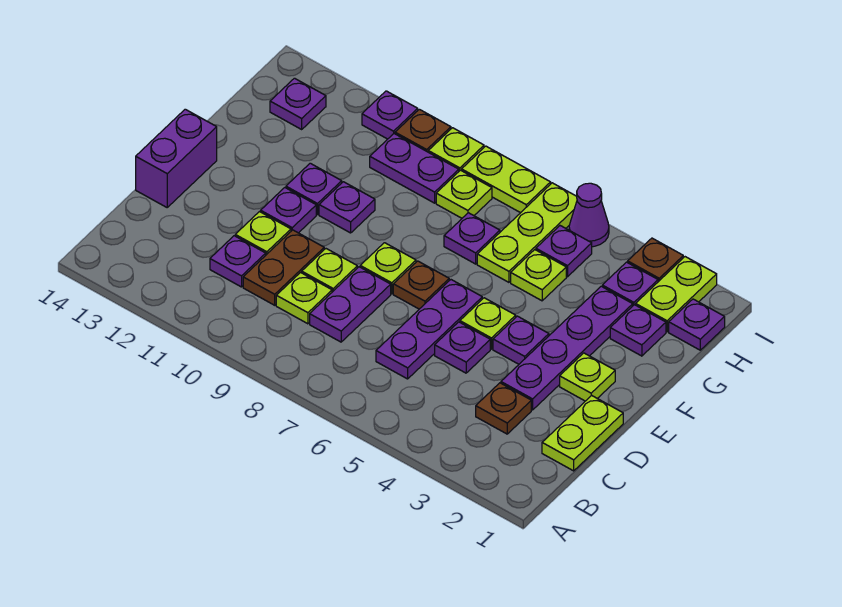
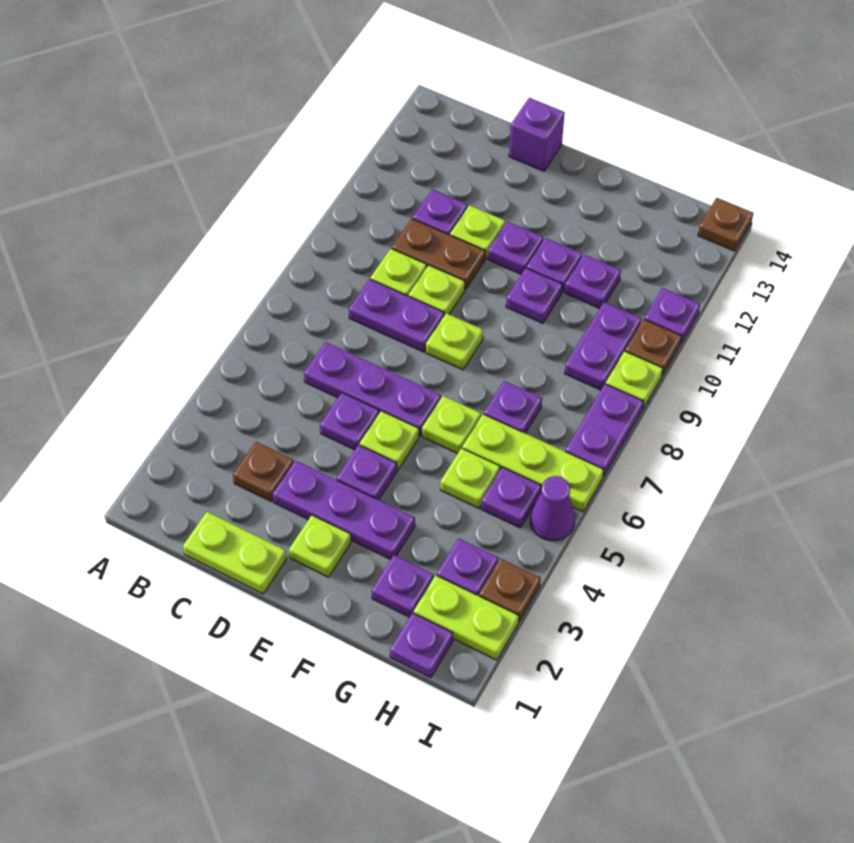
purple 1x4 plate [501,286,633,410] -> purple 1x3 plate [273,461,415,560]
purple 1x2 brick [136,109,217,207] -> purple 1x1 brick [509,98,565,171]
brown 1x1 plate [393,261,449,309] -> brown 1x1 plate moved to [698,198,753,251]
lime 1x1 plate [436,170,492,218] -> lime 1x1 plate moved to [422,396,481,454]
purple 1x1 plate [270,78,326,129] -> purple 1x1 plate moved to [565,254,621,309]
lime 1x2 plate [462,146,551,213] -> purple 1x2 plate [565,384,644,477]

